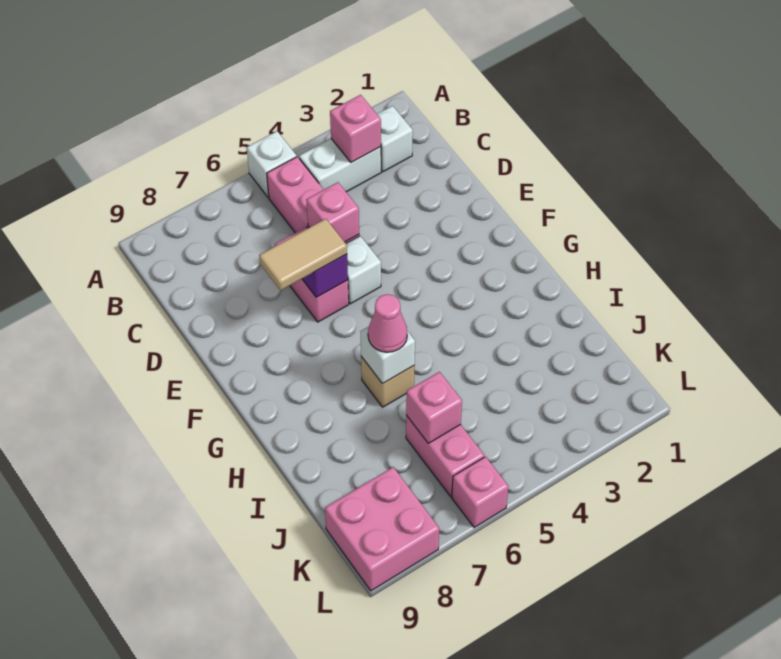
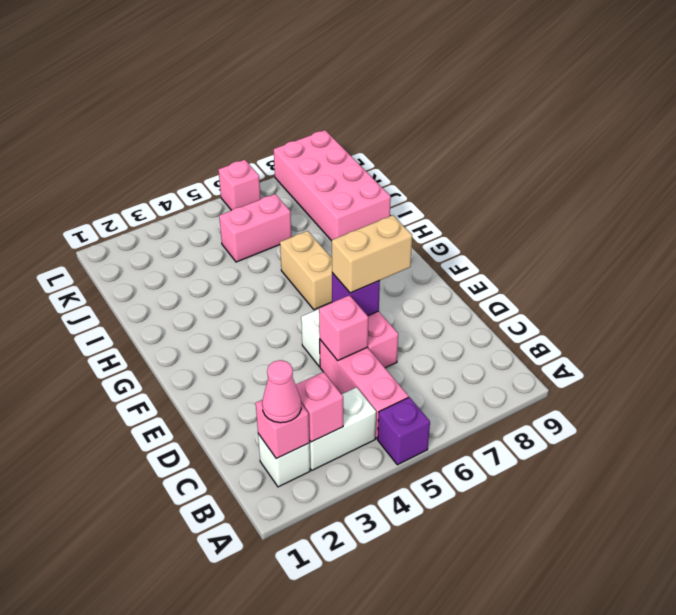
white 1x1 brick [247,131,297,197] -> purple 1x1 brick [378,397,430,465]
tan 1x2 tile [259,219,347,291] -> tan 1x2 brick [332,215,412,293]
tan 1x1 brick [361,357,415,407] -> tan 1x2 brick [280,231,332,310]
white 1x1 brick [360,326,415,384] -> none
pink 1x1 cone [368,294,407,352] -> pink 1x1 cone moved to [262,360,301,423]
pink 1x2 brick [406,415,484,496] -> pink 1x2 brick turned to [219,194,291,262]
pink 1x1 brick [406,372,462,443] -> pink 1x1 brick moved to [256,400,309,459]
pink 2x2 brick [325,467,439,591] -> pink 2x4 brick [274,130,391,241]

